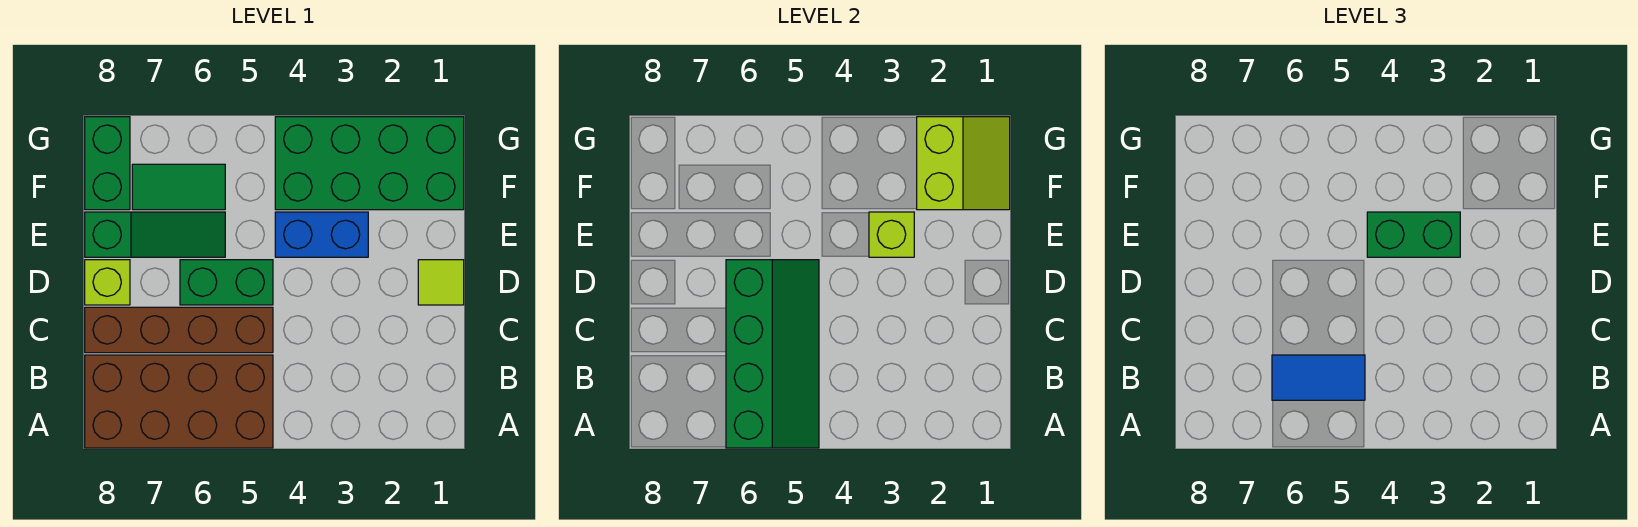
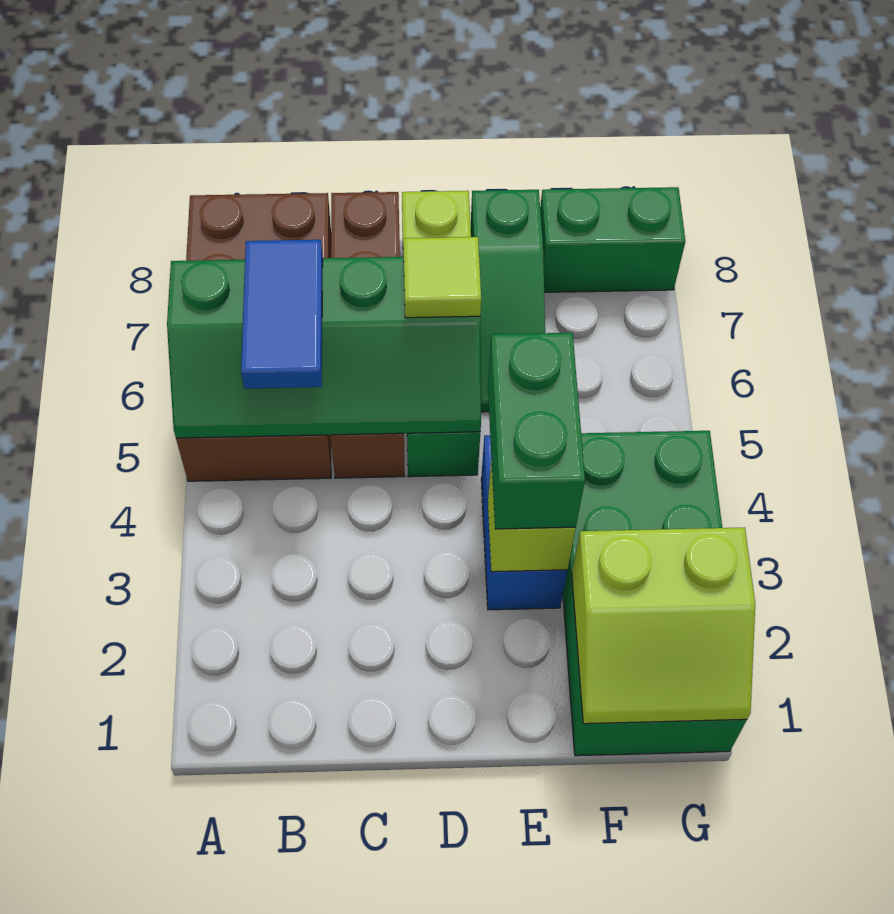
lime 1x1 tile [418,260,464,305] -> lime 1x1 tile moved to [403,237,481,318]
green 1x2 tile [132,164,225,210] -> none

